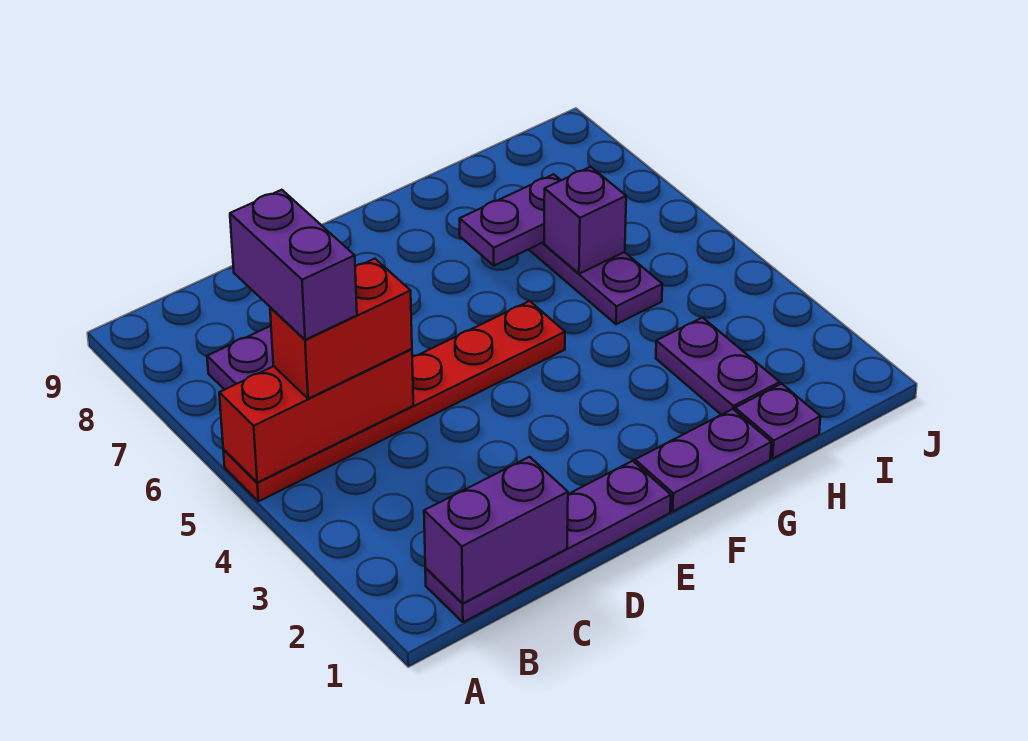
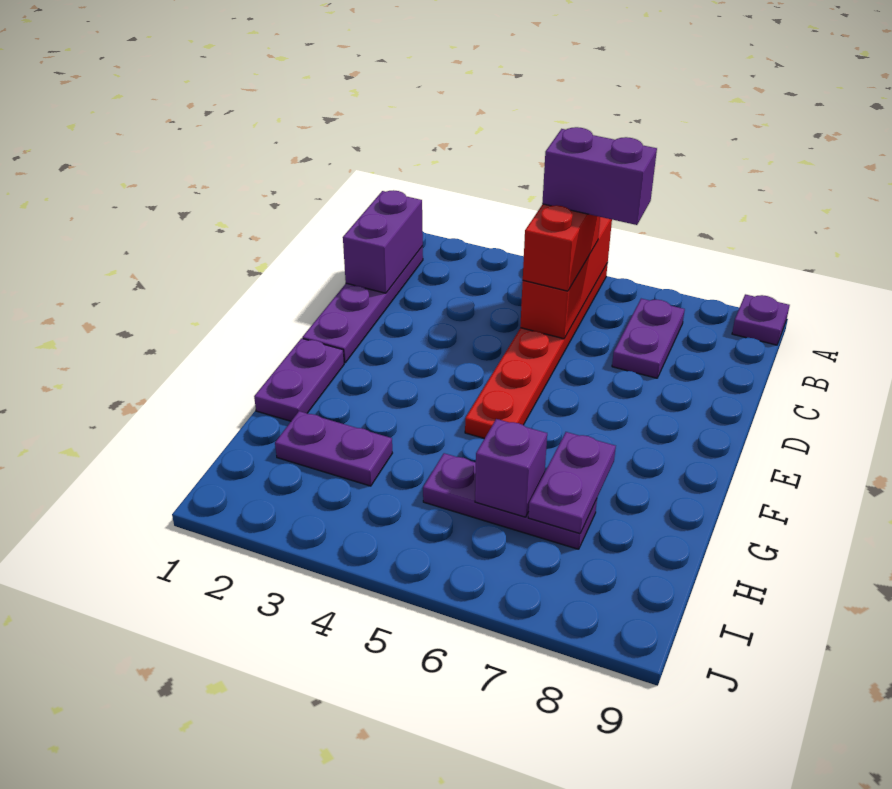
purple 1x1 plate [735,384,820,458] -> purple 1x1 plate moved to [732,294,790,345]

